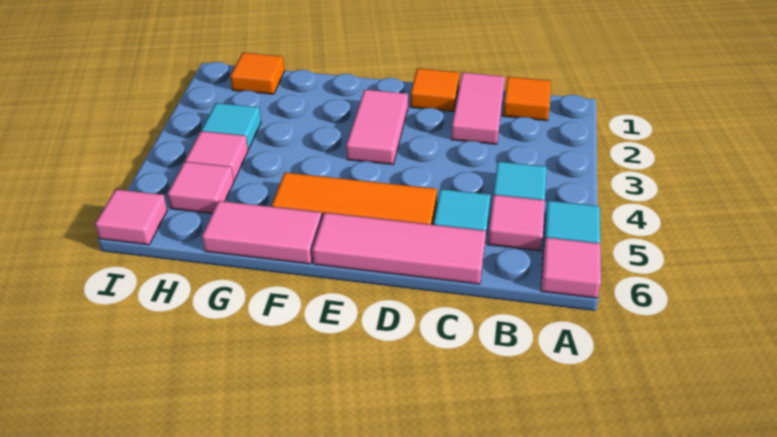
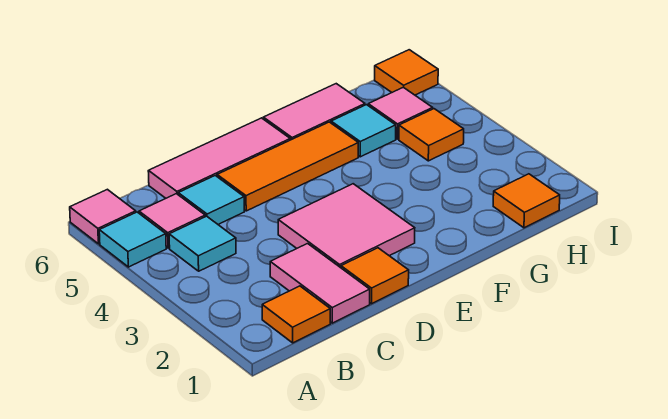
pink 1x2 tile [346,90,408,165] -> pink 2x2 tile [278,184,415,268]
cyan 1x1 tile [201,103,261,150] -> cyan 1x1 tile moved to [331,105,396,157]
pink 1x1 tile [185,131,248,181] -> orange 1x1 tile [399,109,464,161]
pink 1x1 tile [95,189,167,245] -> orange 1x1 tile [375,50,438,95]

